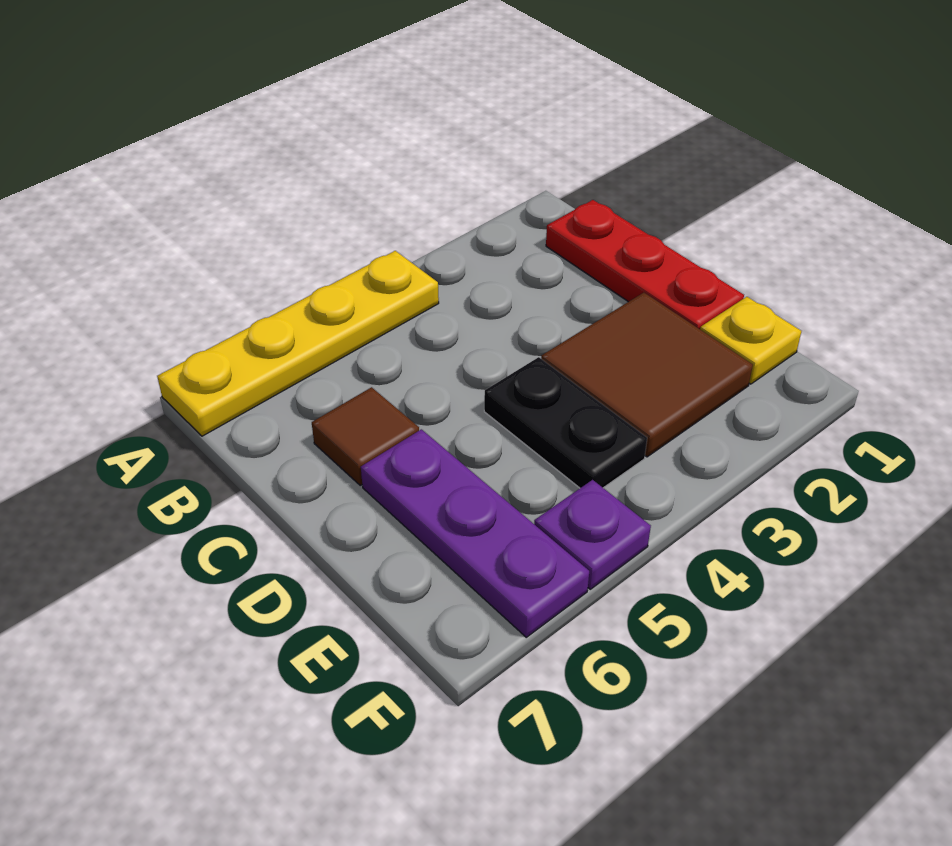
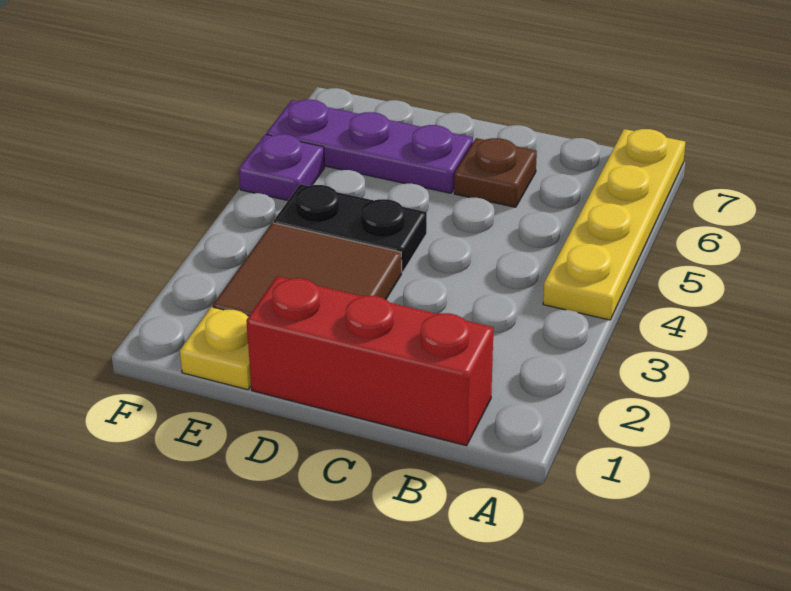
red 1x3 plate [546,200,744,329] -> red 1x3 brick [246,276,494,446]
brown 1x1 tile [312,387,419,485] -> brown 1x1 plate [454,138,537,207]

